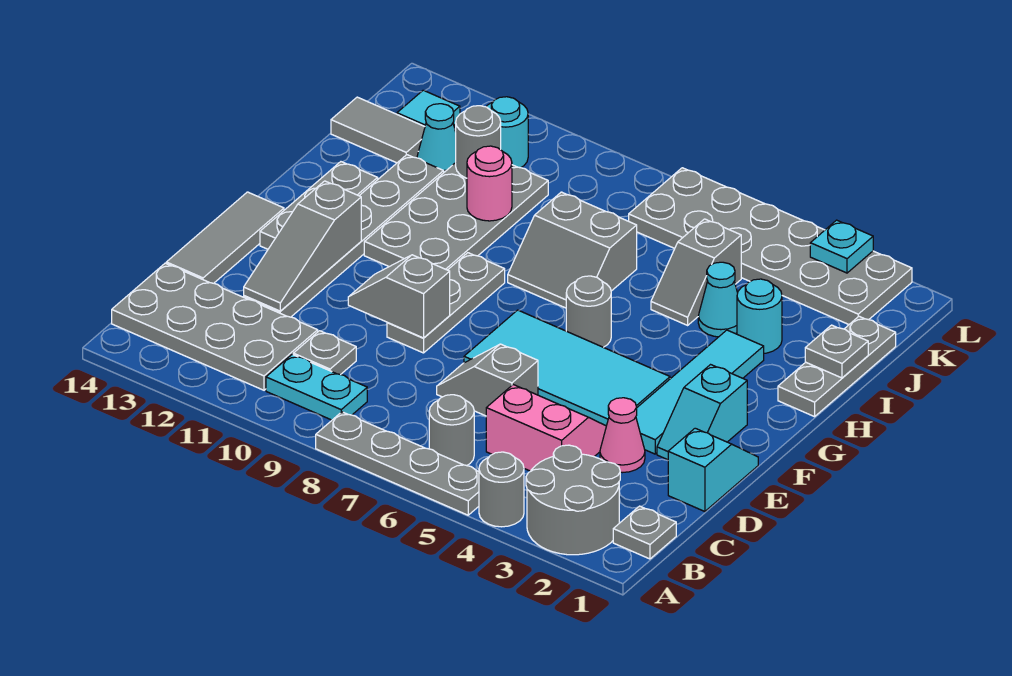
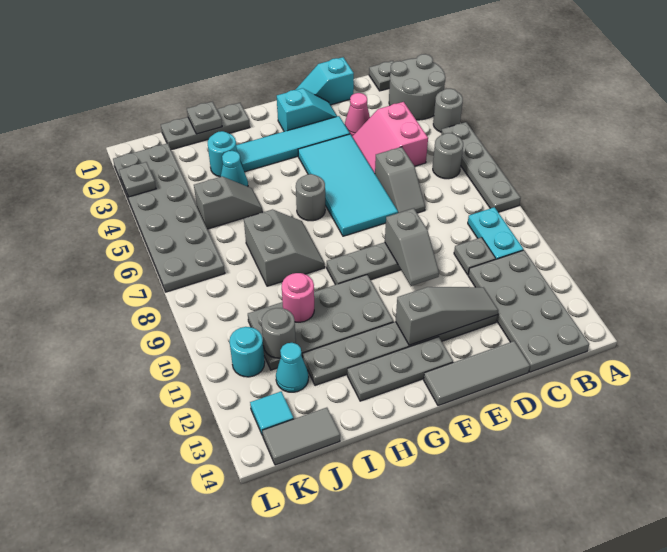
grey 1x2 tile [331,97,425,163] -> grey 1x2 tile turned to [262,408,340,465]
cyan 1x1 plate [810,220,873,273] -> grey 1x1 plate [119,162,156,197]

